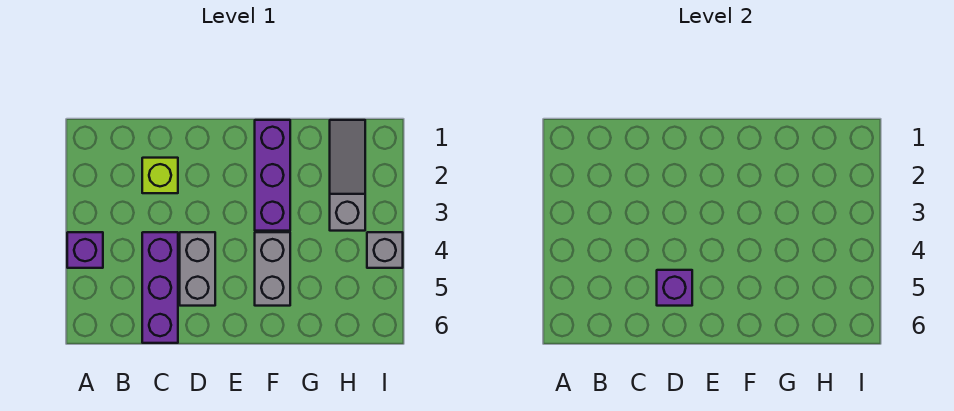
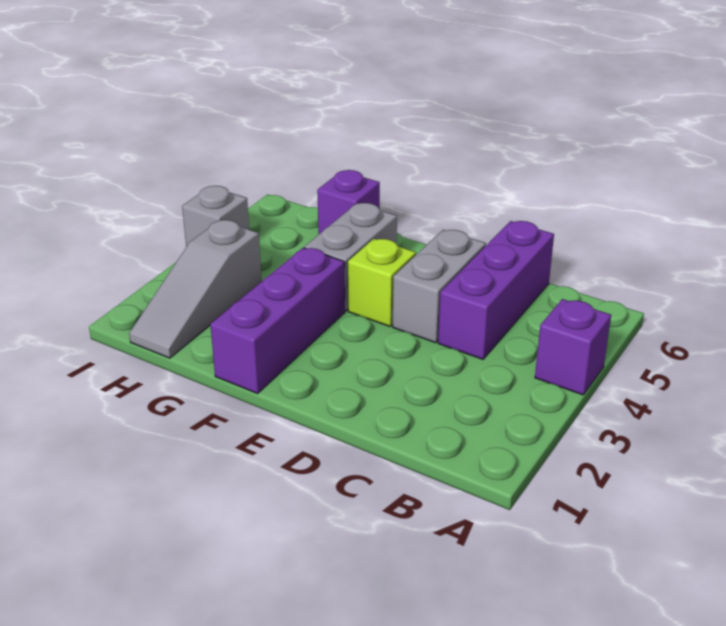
lime 1x1 brick [142,158,178,193] -> lime 1x1 brick moved to [348,239,416,326]
purple 1x1 brick [657,270,692,306] -> purple 1x1 brick moved to [317,170,380,234]

